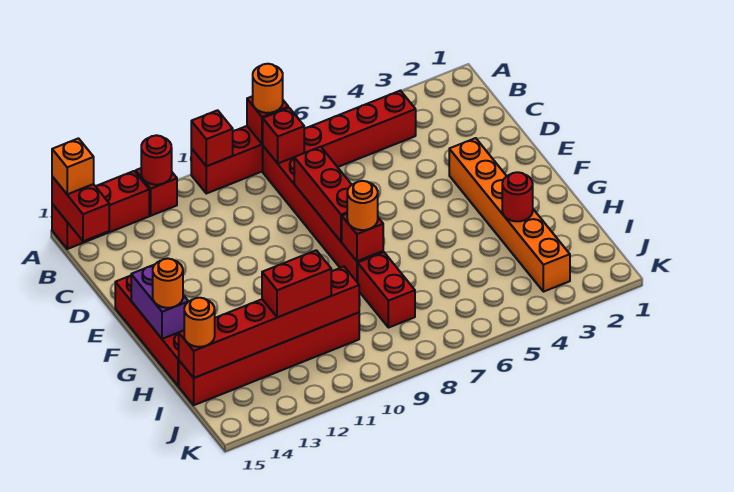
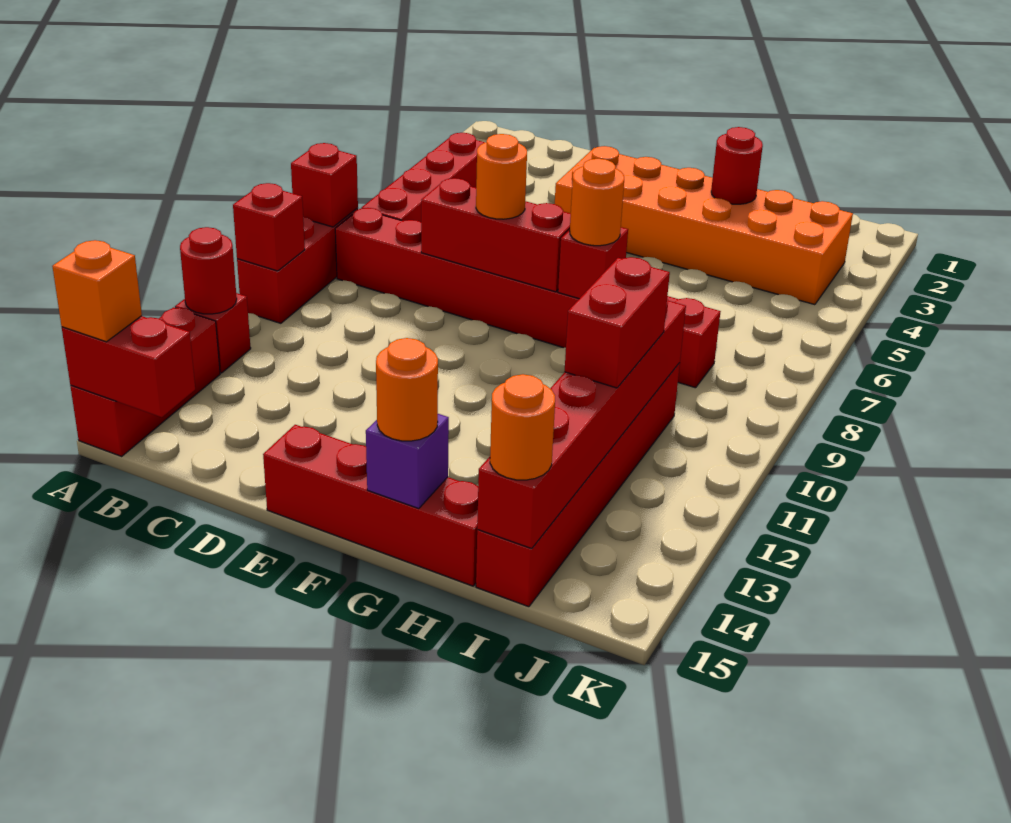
orange 1x1 round brick [253,64,283,113] -> orange 1x1 round brick moved to [476,134,527,219]
red 1x1 brick [263,108,304,163] -> none
orange 1x6 brick [449,138,570,292] -> orange 2x6 brick [555,146,853,305]
purple 1x2 brick [131,265,188,339] -> purple 1x1 brick [366,414,449,509]

